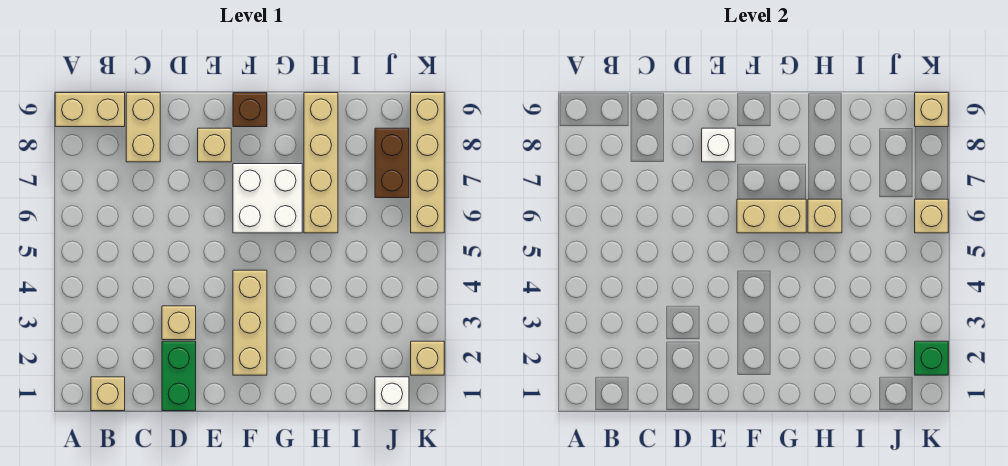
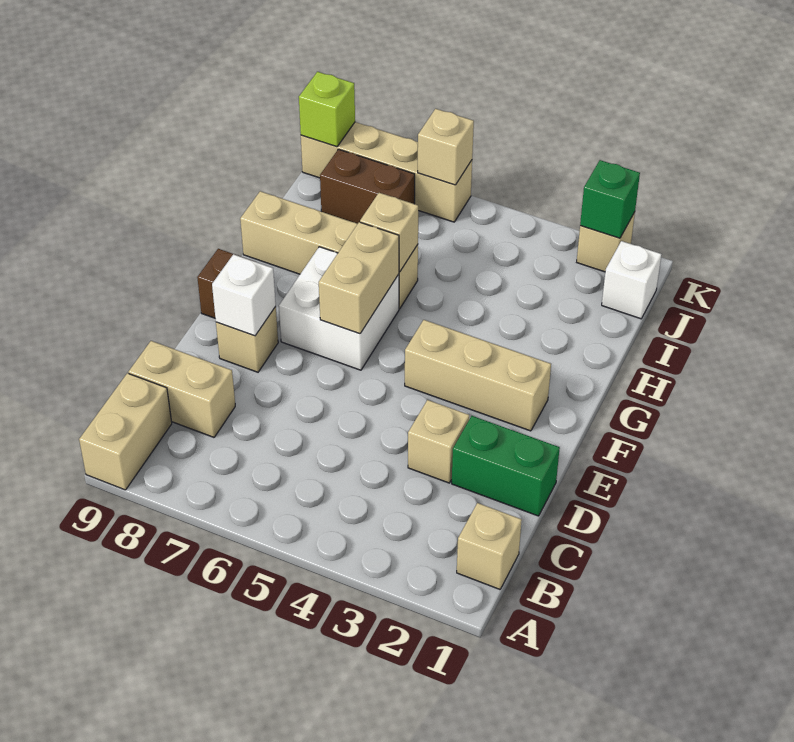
tan 1x1 brick [915,93,948,127] -> lime 1x1 brick [299,72,355,147]

